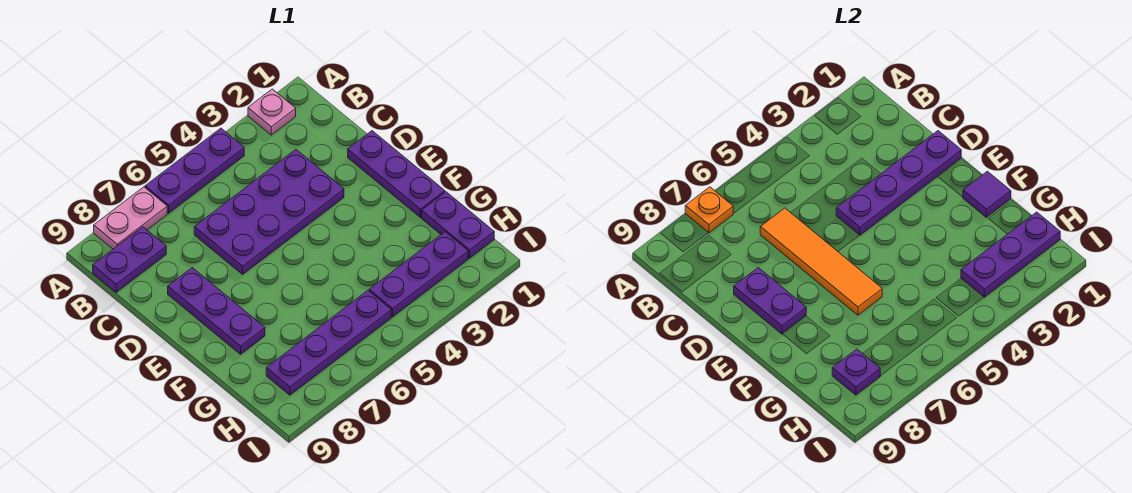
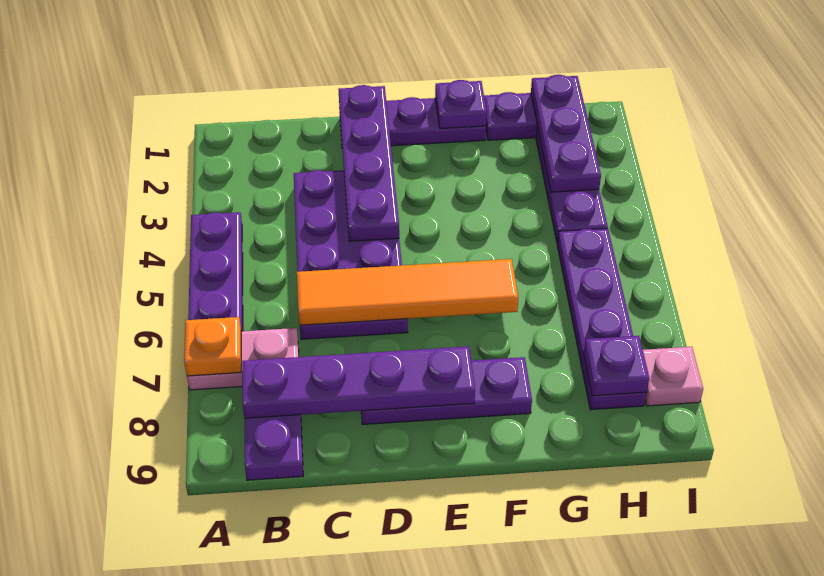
pink 1x1 plate [248,89,296,135] -> pink 1x1 plate moved to [643,347,703,406]
pink 1x2 plate [94,187,167,249] -> pink 1x2 plate turned to [187,328,299,390]
purple 1x2 plate [734,268,806,334] -> purple 1x4 plate [242,346,475,418]
purple 1x1 tile [963,171,1011,217] -> purple 1x1 plate [435,80,487,129]

